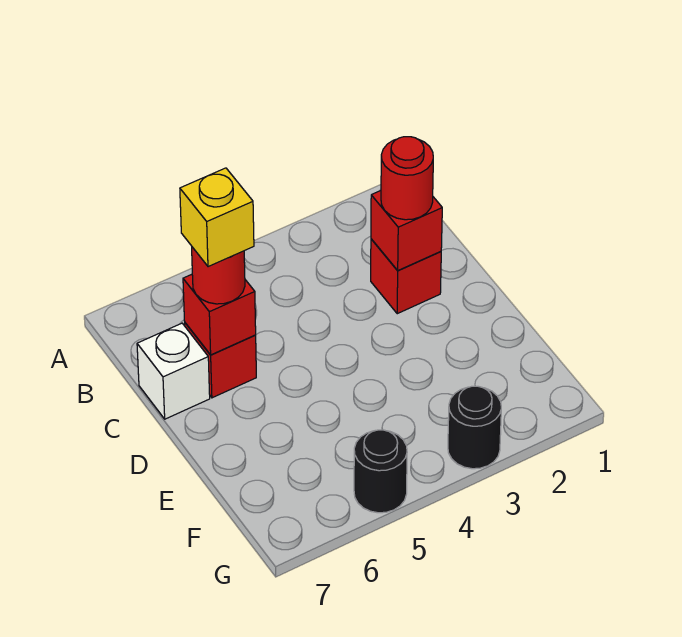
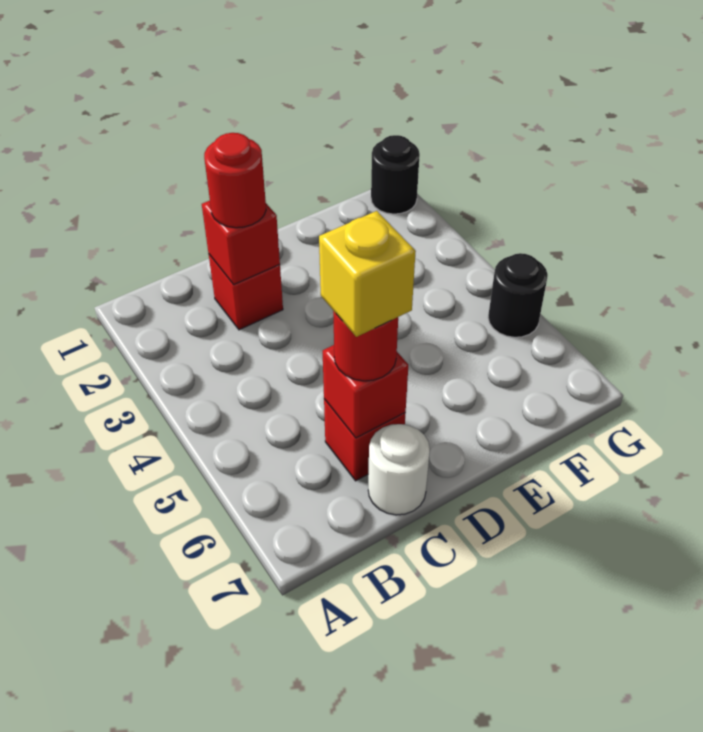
white 1x1 brick [137,323,210,419] -> white 1x1 round brick [368,424,430,515]
black 1x1 round brick [448,386,501,469] -> black 1x1 round brick moved to [371,135,420,214]

